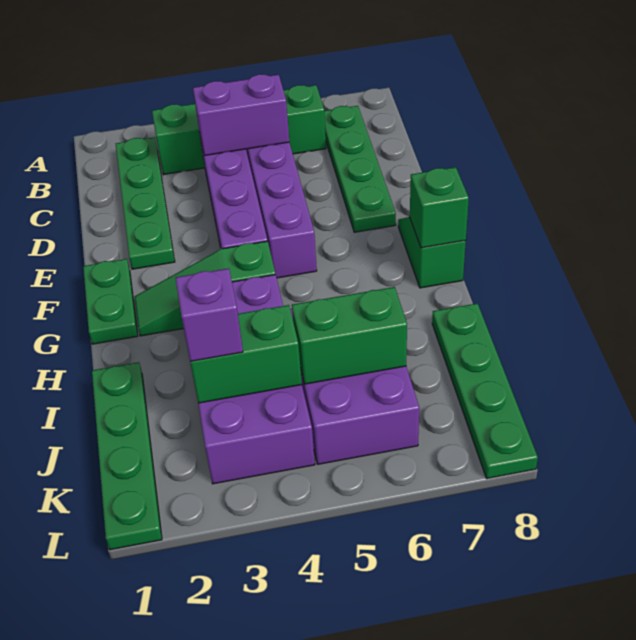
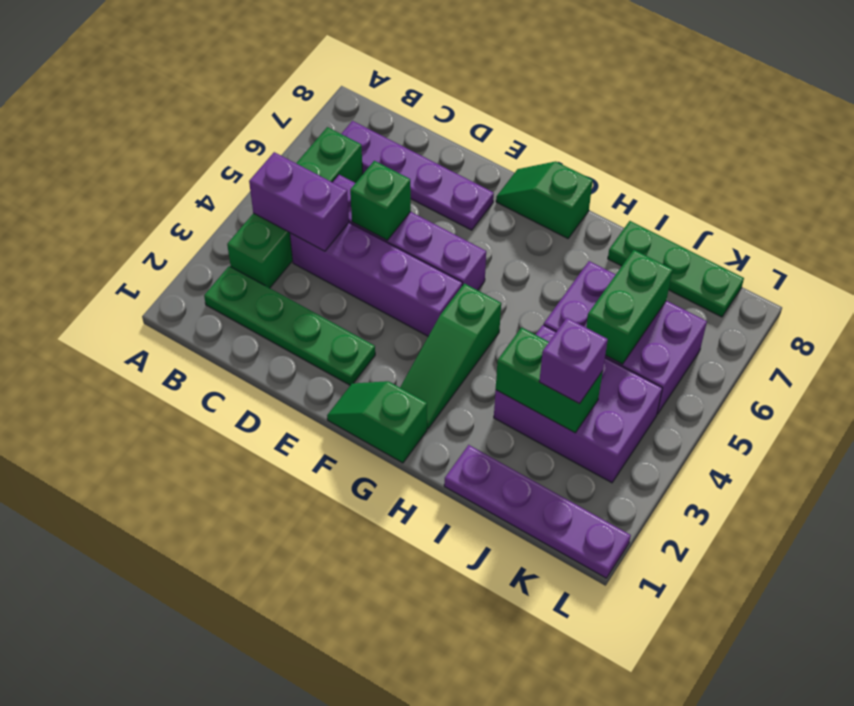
green 1x4 plate [324,106,396,232] -> purple 1x4 plate [341,121,494,230]
purple 1x2 brick [193,74,289,156] -> purple 1x2 brick turned to [249,152,349,251]
green 1x2 plate [83,259,138,344] -> green 1x2 slope [327,381,427,463]
green 1x1 brick [410,167,469,248] -> green 1x1 brick moved to [350,161,411,240]
purple 2x4 brick [198,275,315,484] -> purple 2x3 brick [494,325,662,483]
green 1x4 plate [92,362,162,550] -> purple 1x4 plate [444,445,631,578]
green 1x4 plate [432,303,538,478] -> green 1x3 plate [608,221,744,317]
green 1x2 brick [190,305,302,403] -> green 1x2 brick turned to [496,327,603,433]

